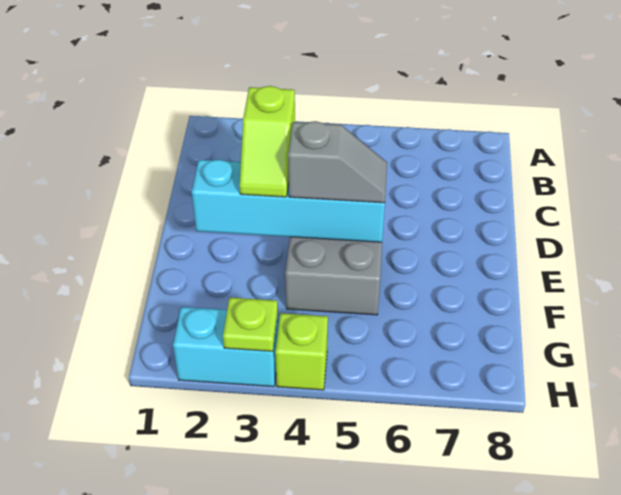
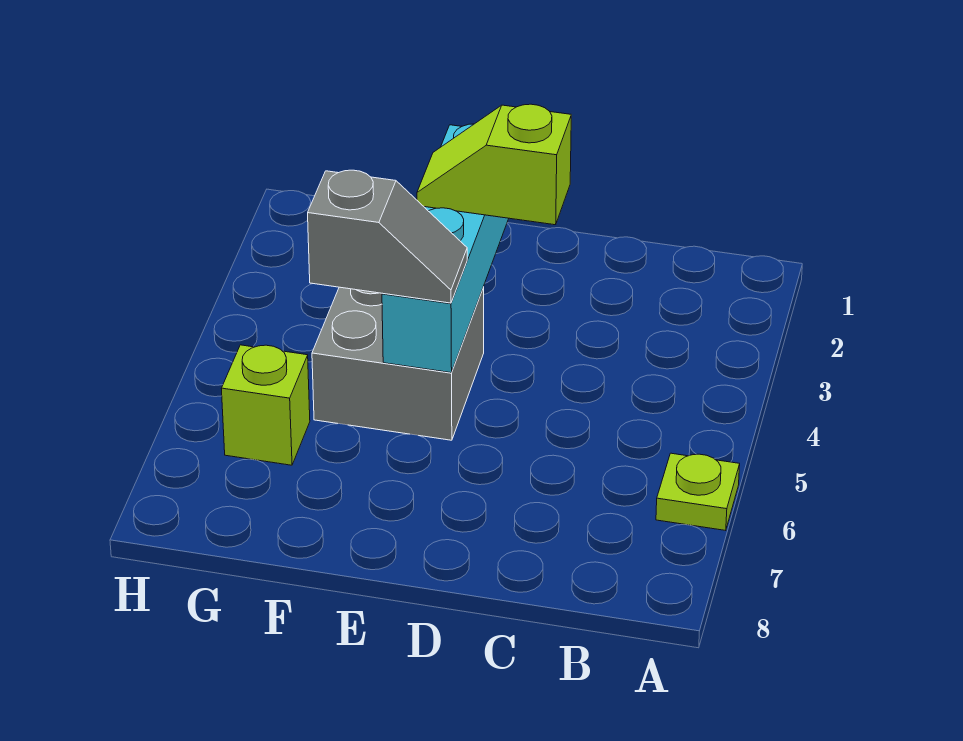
grey 1x2 slope [288,121,387,203] -> grey 1x2 slope turned to [308,170,467,303]
cyan 1x2 brick [173,307,278,387] -> none
lime 1x1 plate [223,298,278,351] -> lime 1x1 plate moved to [656,453,740,531]
lime 1x1 brick [275,313,328,390] -> lime 1x1 brick moved to [221,345,310,465]

